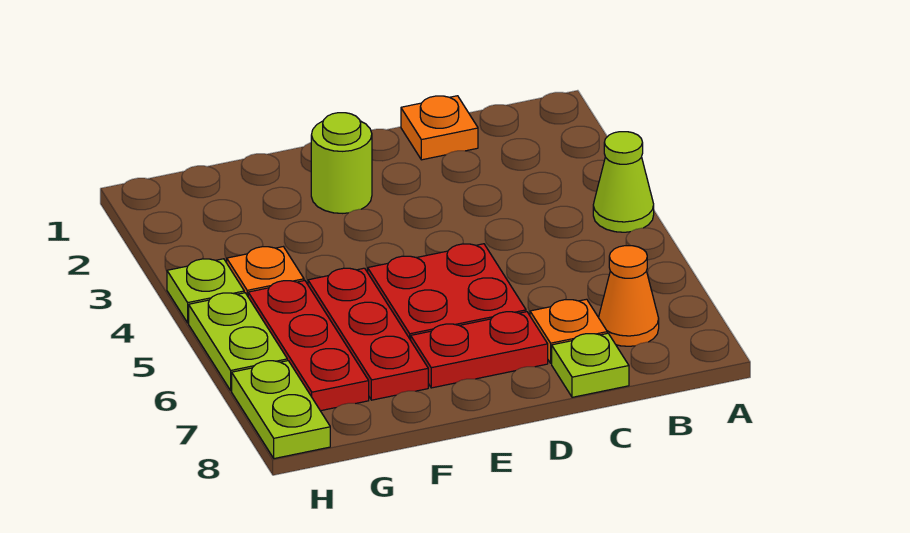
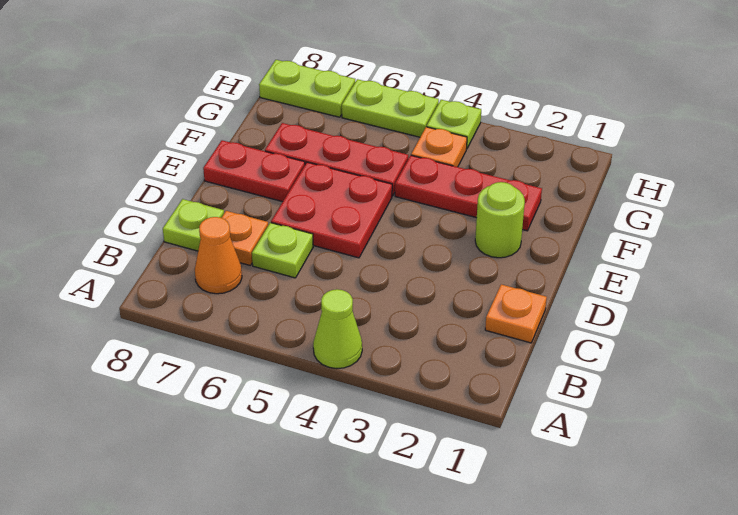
none -> lime 1x1 plate [252,223,313,278]
red 1x2 plate [411,312,548,388] -> red 1x2 plate turned to [203,140,305,202]
red 1x3 plate [248,281,369,411] -> red 1x3 plate moved to [395,155,542,231]

